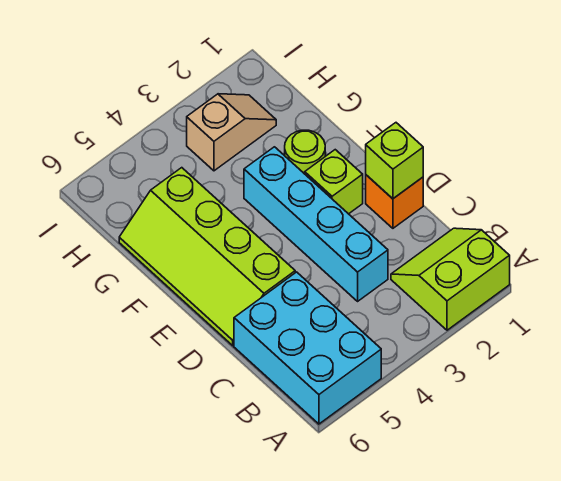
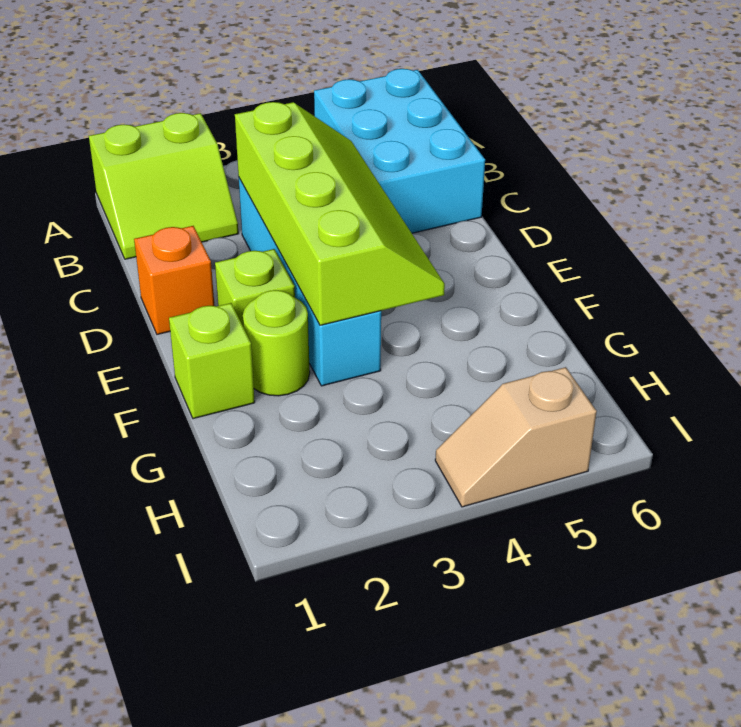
lime 1x1 brick [366,123,423,199] -> lime 1x1 brick moved to [169,303,255,419]
lime 2x4 slope [119,168,295,346] -> lime 2x4 slope moved to [235,102,445,325]
tan 1x2 slope [187,94,276,171] -> tan 1x2 slope moved to [435,367,597,507]

